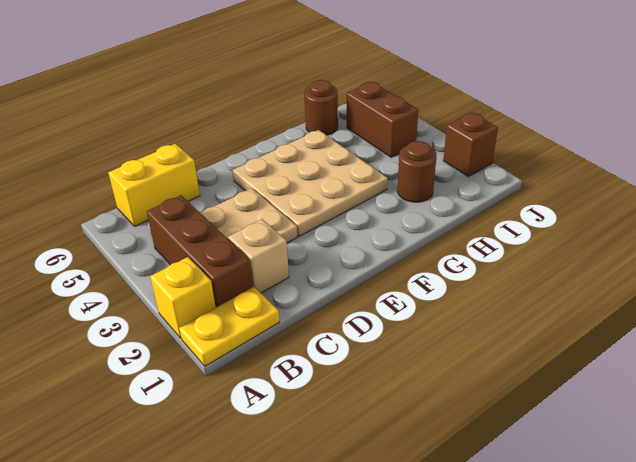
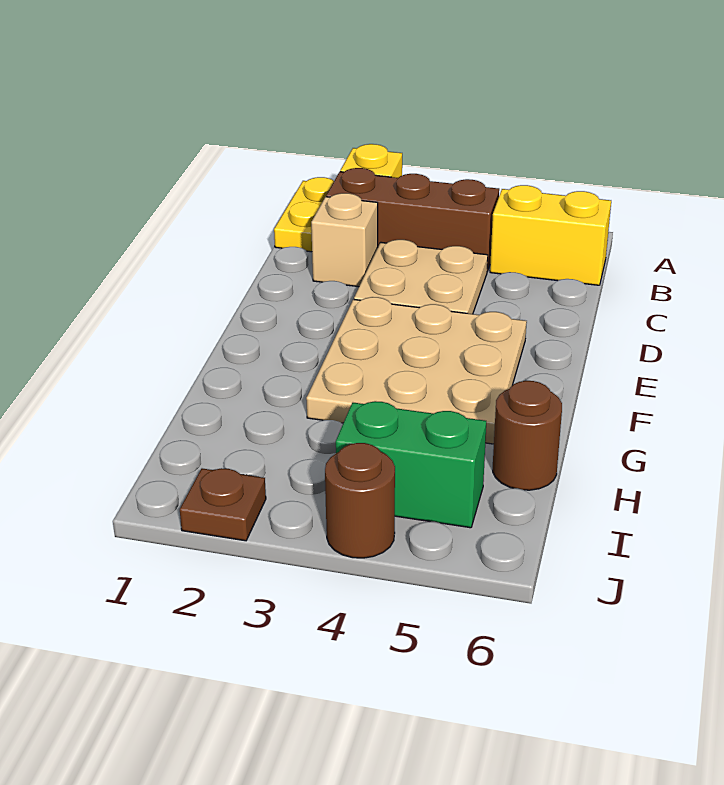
yellow 1x2 brick [108,144,200,226] -> yellow 1x2 brick turned to [490,185,611,285]
brown 1x1 round brick [397,141,436,202] -> brown 1x1 round brick moved to [325,443,395,558]
brown 1x2 brick [347,82,418,157] -> green 1x2 brick [336,401,486,528]
brown 1x1 brick [443,113,498,177] -> brown 1x1 plate [180,468,266,541]

